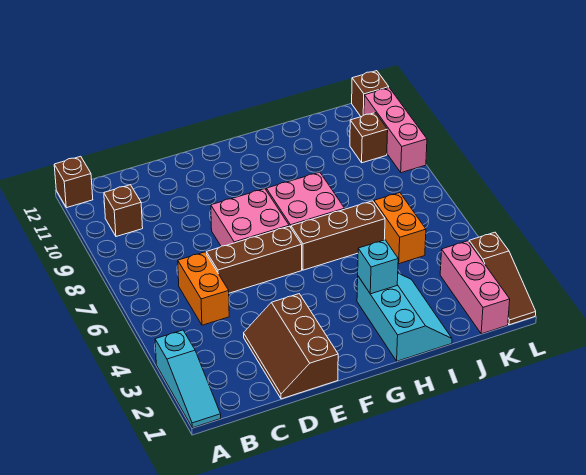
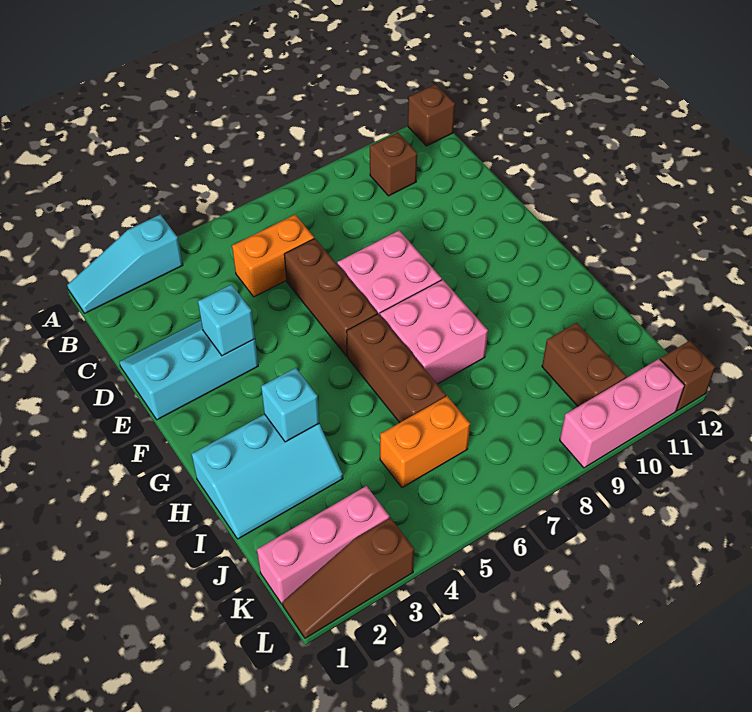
brown 2x3 slope [244,294,338,399] -> cyan 2x3 slope [119,320,258,420]
none -> cyan 1x1 brick [198,284,255,356]
brown 1x1 brick [350,113,388,163] -> brown 1x2 brick [542,323,626,406]

